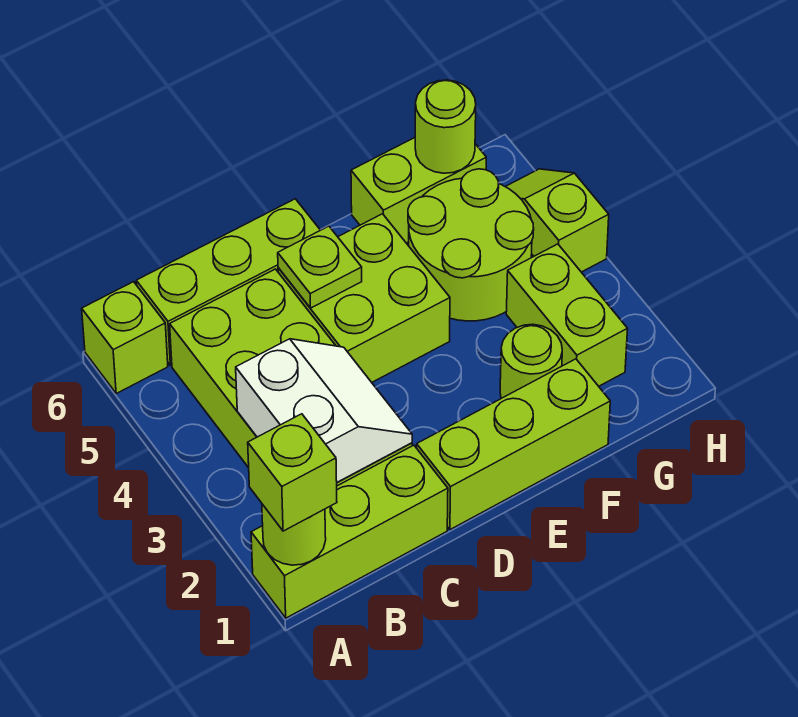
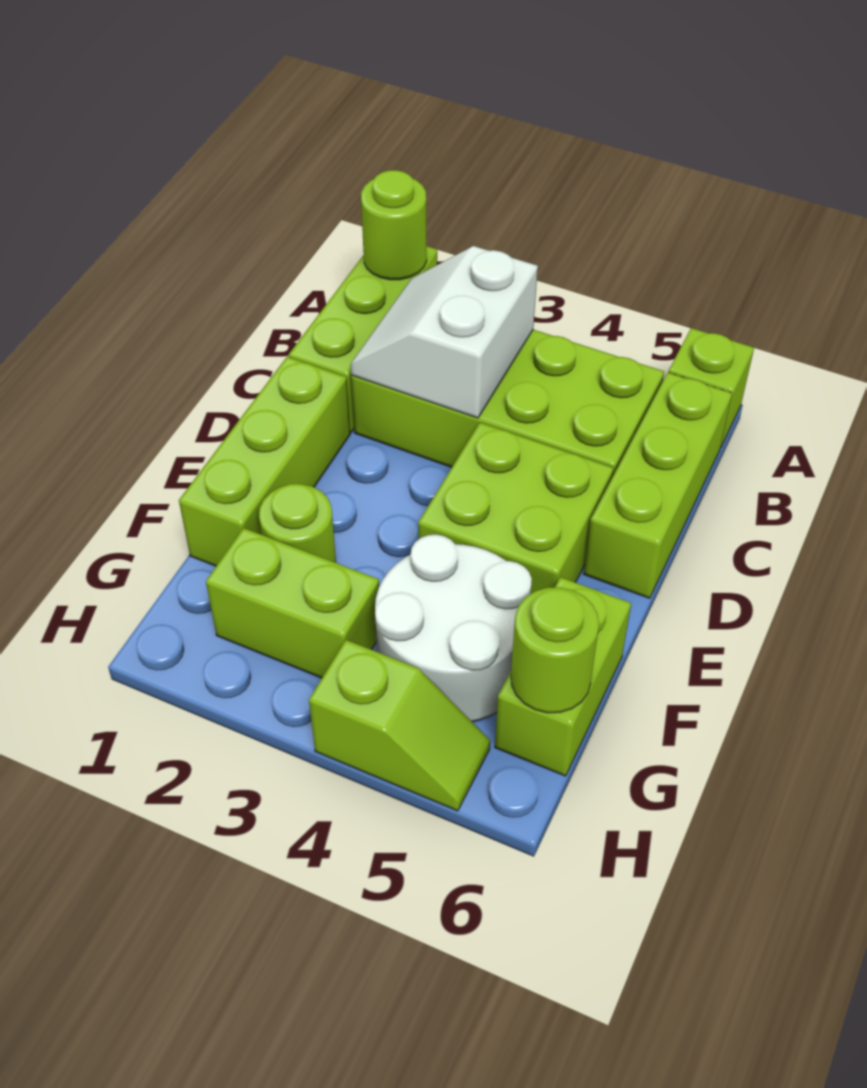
lime 1x1 brick [248,414,337,531] -> none
white 2x2 slope [236,339,412,482] -> white 2x2 slope turned to [351,246,538,418]
lime 1x1 plate [278,226,362,308] -> none
lime 2x2 round brick [408,169,534,321] -> white 2x2 round brick [375,535,532,722]

